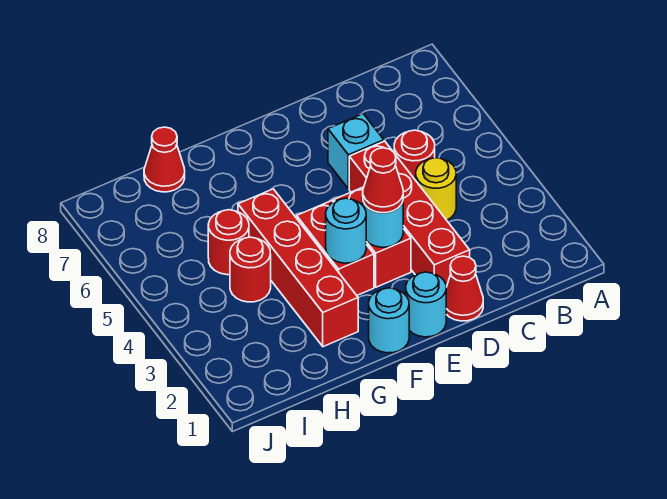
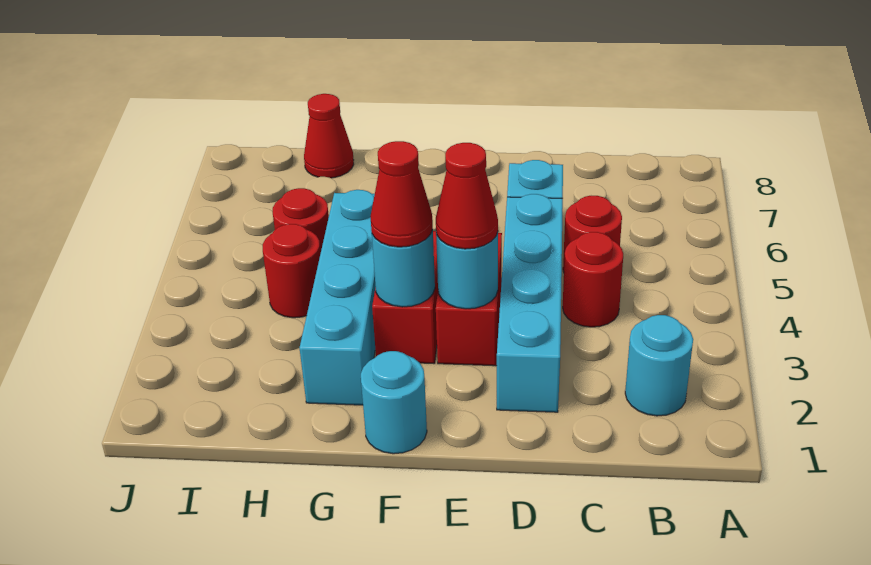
yellow 1x1 round brick [416,158,456,220] -> red 1x1 round brick [563,232,623,327]
red 1x1 cone [446,256,483,321] -> red 1x1 cone moved to [370,141,433,247]
red 1x4 brick [349,141,470,287] -> cyan 1x4 brick [497,194,563,412]
cyan 1x1 round brick [406,272,446,337] -> cyan 1x1 round brick moved to [625,315,693,416]
red 1x4 brick [238,189,358,347] -> cyan 1x4 brick [300,190,376,405]

